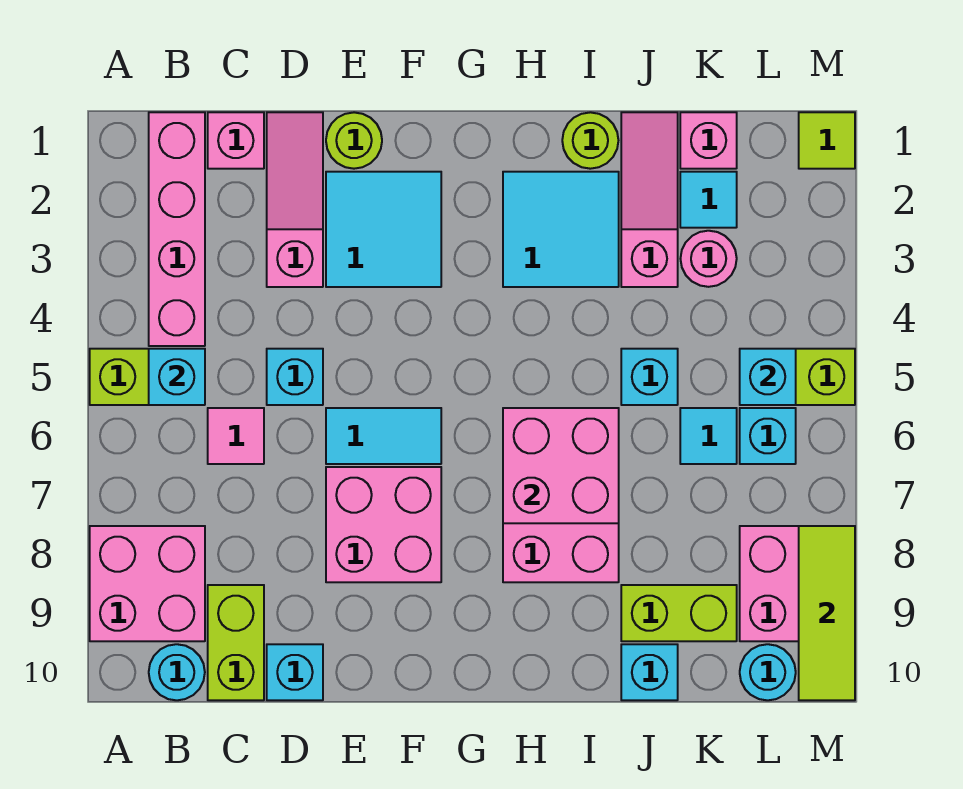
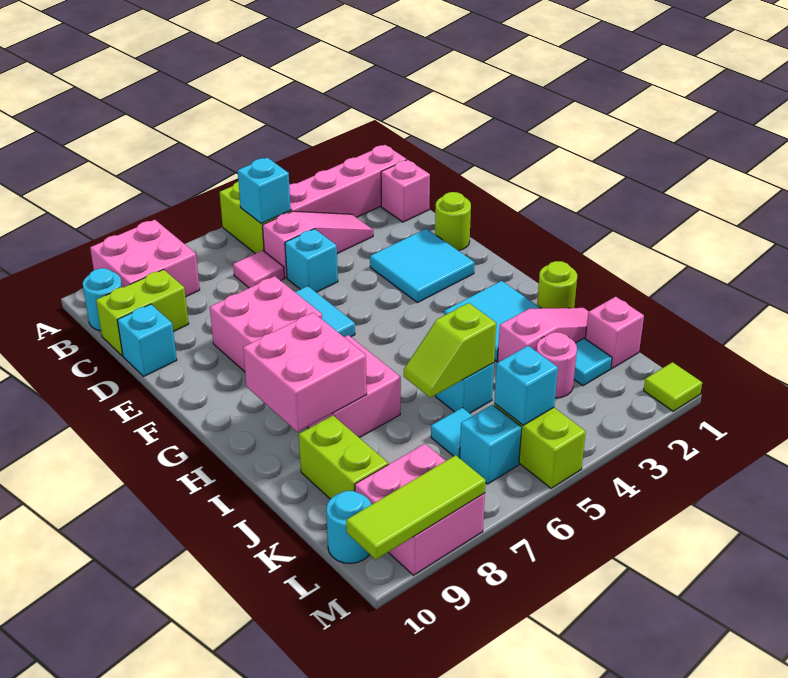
pink 1x3 slope [267,112,323,287] -> pink 1x3 slope moved to [263,211,373,278]
pink 2x2 brick [503,408,619,523] -> pink 2x2 brick moved to [243,313,367,432]
none -> lime 1x2 slope [404,303,496,398]
cyan 1x1 brick [621,644,678,700] -> none

